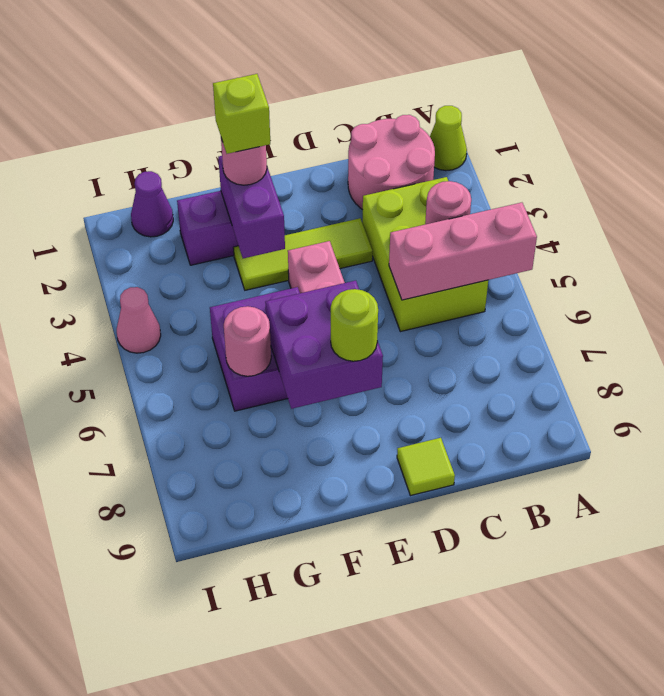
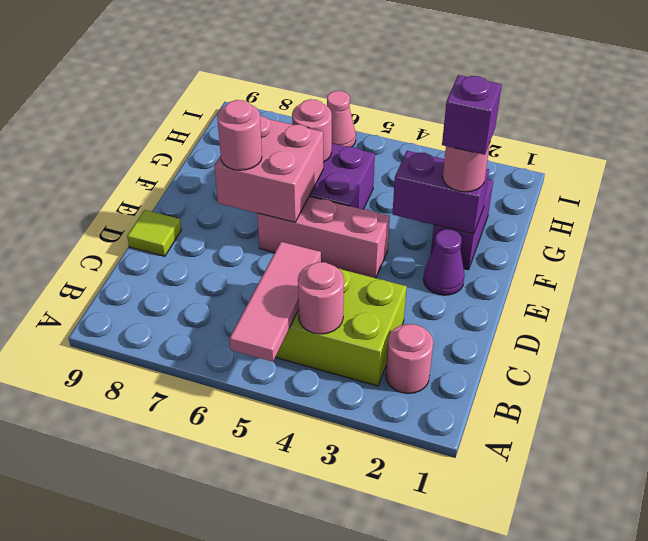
lime 1x1 cone [430,106,467,171] -> none
pink 1x3 brick [389,203,537,300] -> pink 1x3 tile [229,242,321,362]
pink 2x2 round brick [348,115,435,210] -> pink 1x1 round brick [386,324,433,394]
lime 1x3 tile [233,218,372,290] -> none
purple 2x2 brick [265,281,383,409] -> pink 2x2 brick [214,116,323,222]
lime 1x1 round brick [331,289,378,361] -> pink 1x1 round brick [217,100,262,170]
lime 1x1 brick [213,74,270,154] -> purple 1x1 brick [442,75,502,155]
purple 1x1 cone [131,171,173,237] -> purple 1x1 cone moved to [423,229,465,295]
pink 1x1 cone [117,287,161,353] -> pink 1x1 cone moved to [327,91,356,147]

